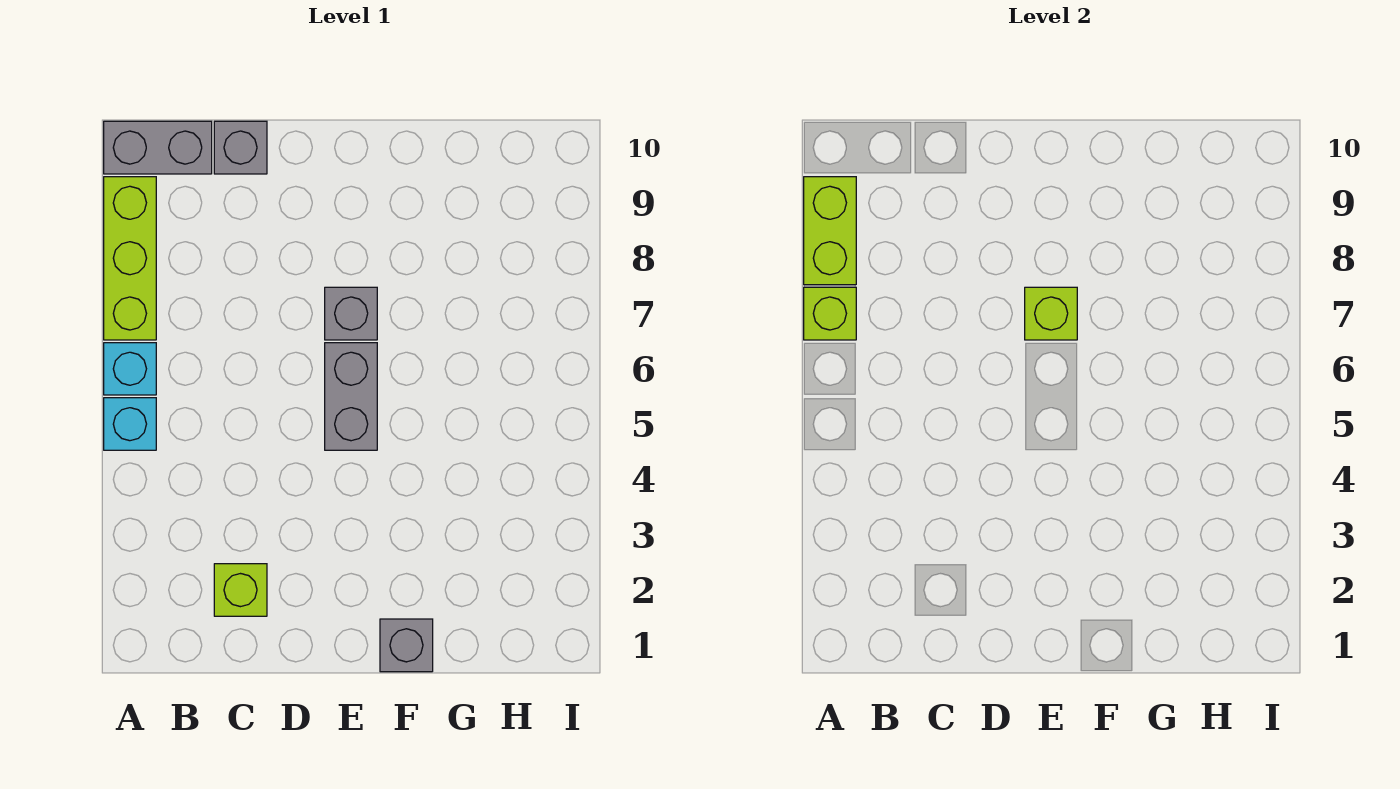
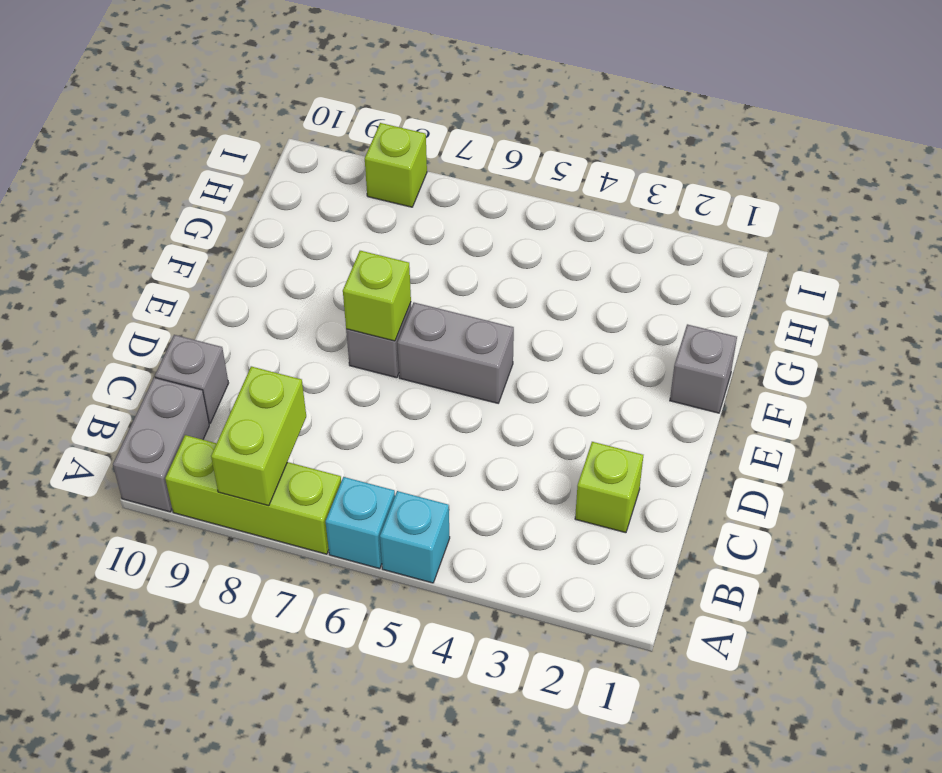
lime 1x1 brick [804,287,856,340] -> lime 1x1 brick moved to [365,123,427,207]
lime 1x2 brick [804,177,856,285] -> lime 1x2 brick turned to [211,366,306,506]

